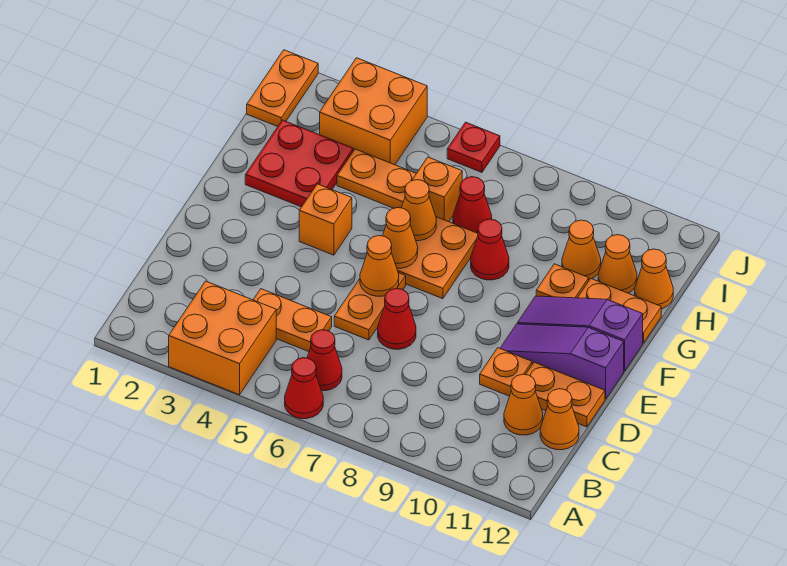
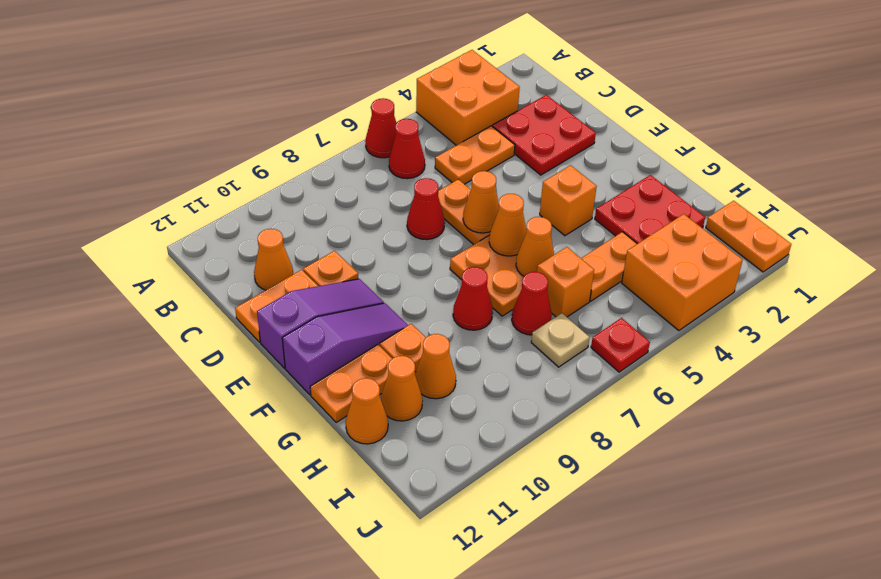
none -> red 2x2 plate [493,95,596,175]
orange 1x1 cone [540,389,579,450] -> none
none -> tan 1x1 plate [531,313,590,367]

